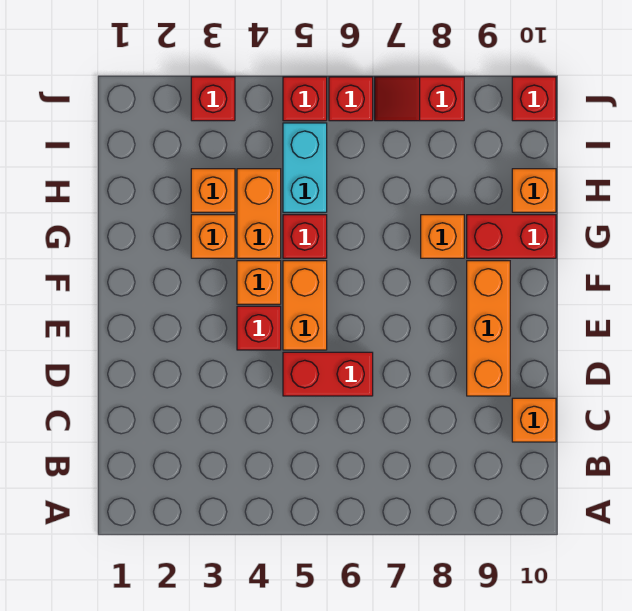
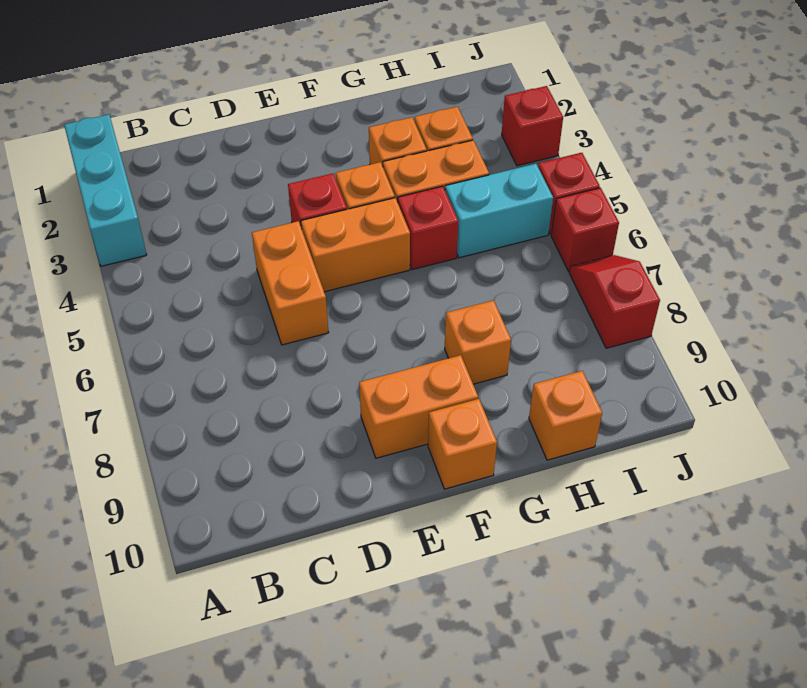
none -> cyan 1x3 brick [64,114,147,266]
orange 1x1 brick [512,398,556,442] -> orange 1x1 brick moved to [428,399,497,489]
red 1x2 brick [283,352,373,396] -> orange 1x2 brick [252,221,329,345]
orange 1x3 brick [467,261,510,396] -> orange 1x2 brick [359,355,478,458]
red 1x2 brick [467,215,556,258] -> none
red 1x1 brick [512,77,556,121] -> none

